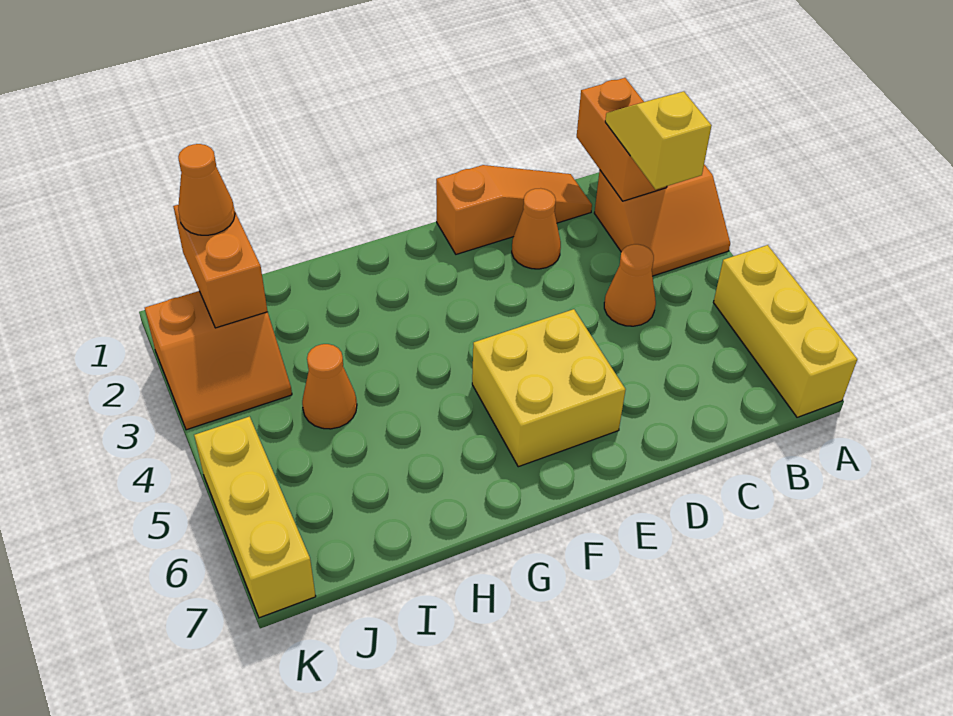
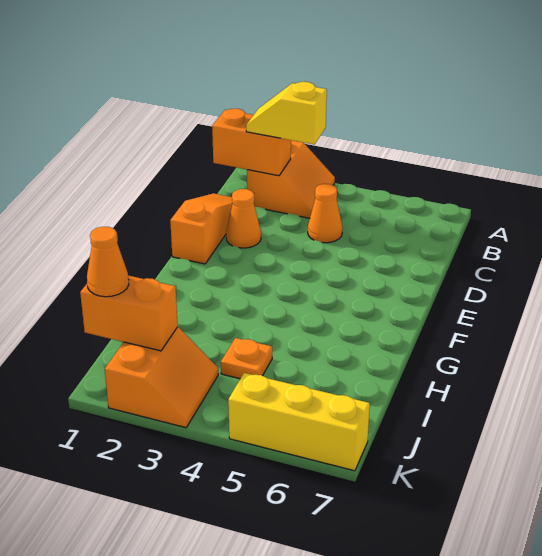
yellow 1x3 brick [713,245,857,417] -> none
yellow 2x2 brick [472,309,626,467] -> none
orange 1x1 cone [302,344,357,429] -> orange 1x1 plate [221,338,272,379]

